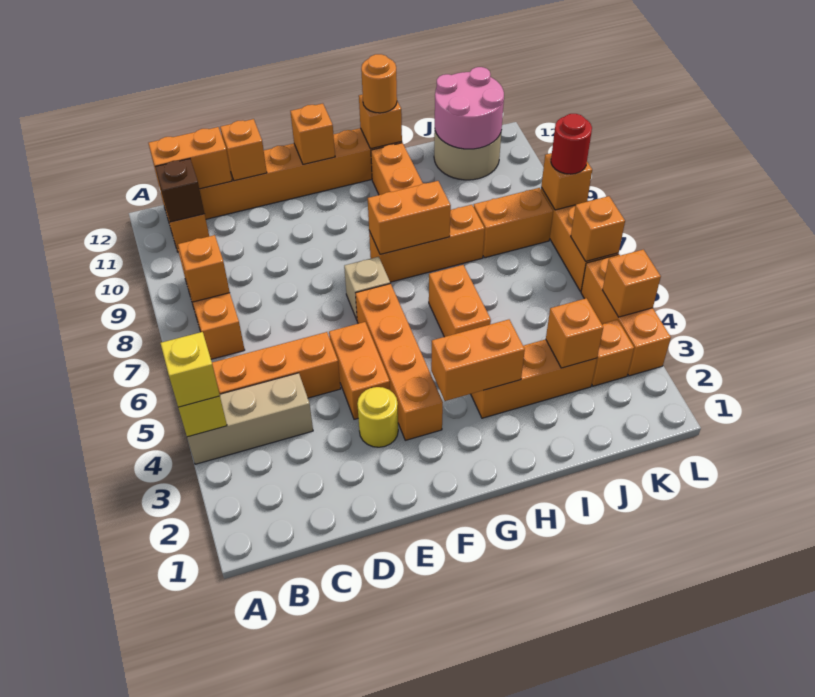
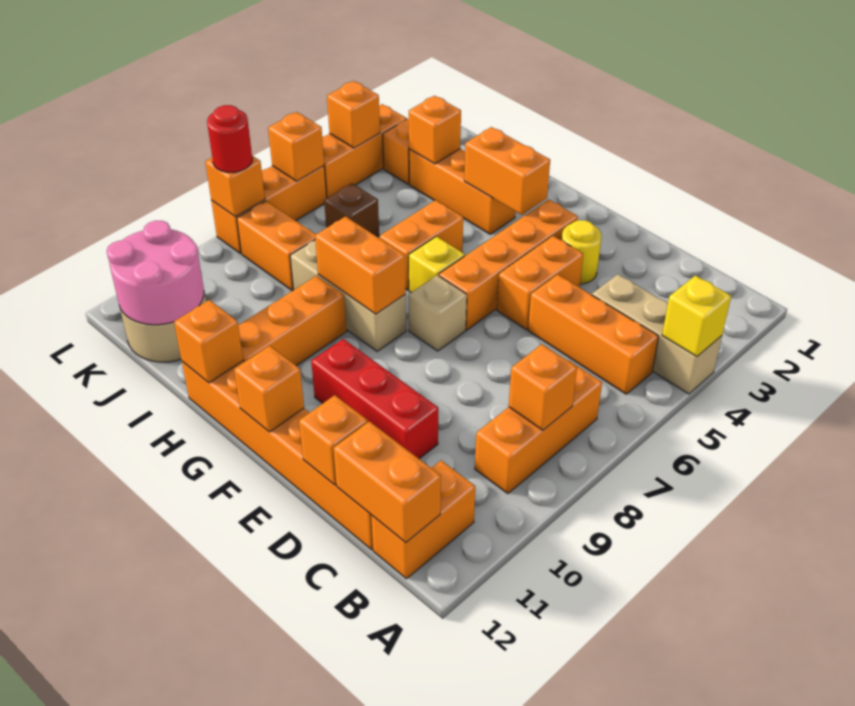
yellow 1x1 brick [161,332,220,407] -> yellow 1x1 brick moved to [409,236,465,292]
brown 1x1 brick [155,159,205,222] -> brown 1x1 brick moved to [324,183,379,237]
none -> red 1x3 brick [311,339,438,459]
orange 1x3 brick [369,205,485,282] -> tan 1x3 brick [290,240,406,351]
orange 1x1 round brick [361,54,397,113] -> none

